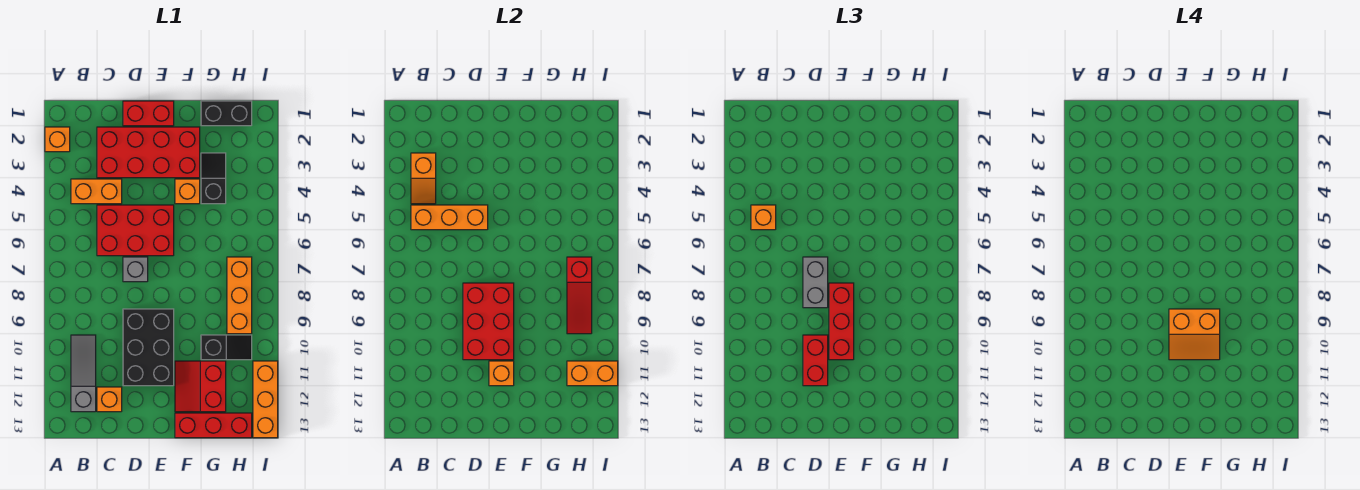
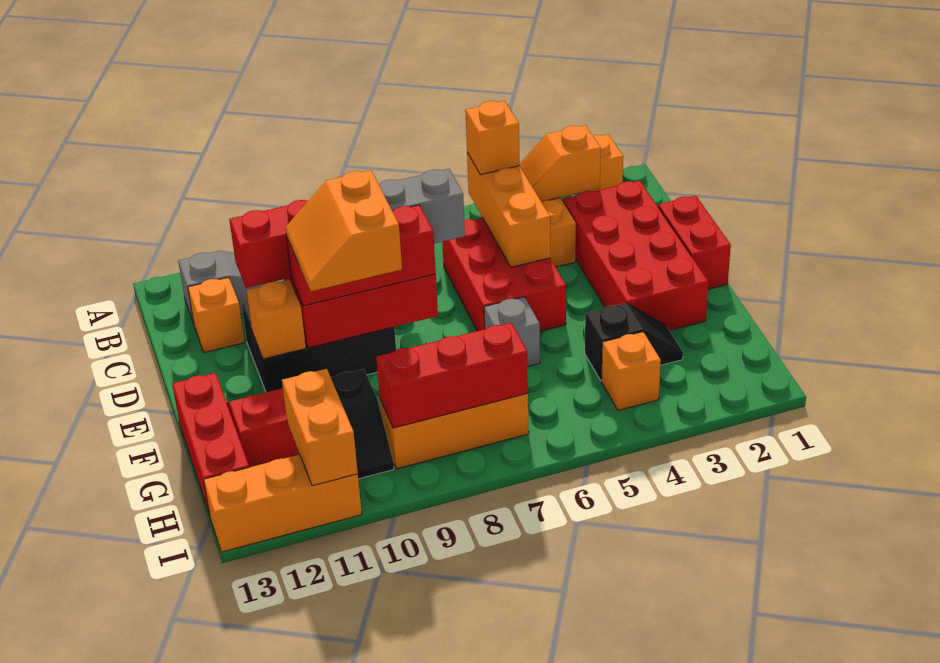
grey 1x1 brick [123,257,148,282] -> grey 1x1 brick moved to [484,297,540,366]
orange 1x1 brick [175,179,200,204] -> orange 1x1 brick moved to [601,332,661,410]
black 1x2 brick [201,101,252,126] -> none
red 1x3 slope [567,257,592,334] -> red 1x3 brick [376,323,528,428]

